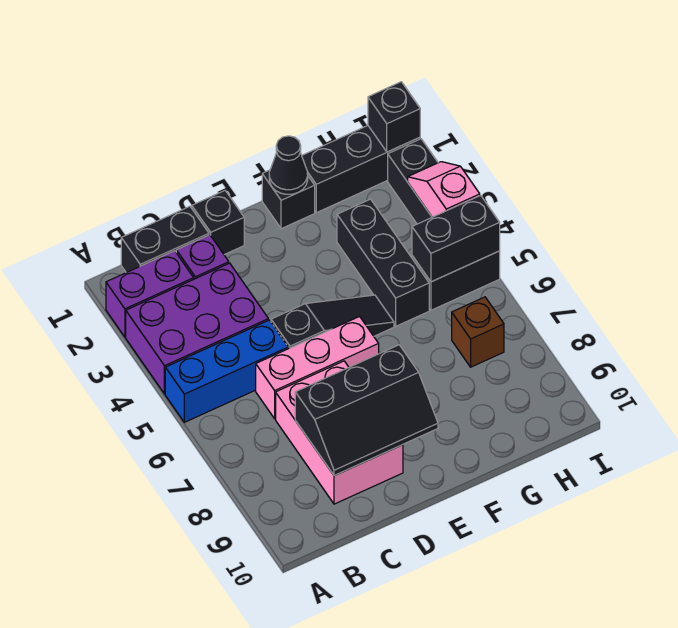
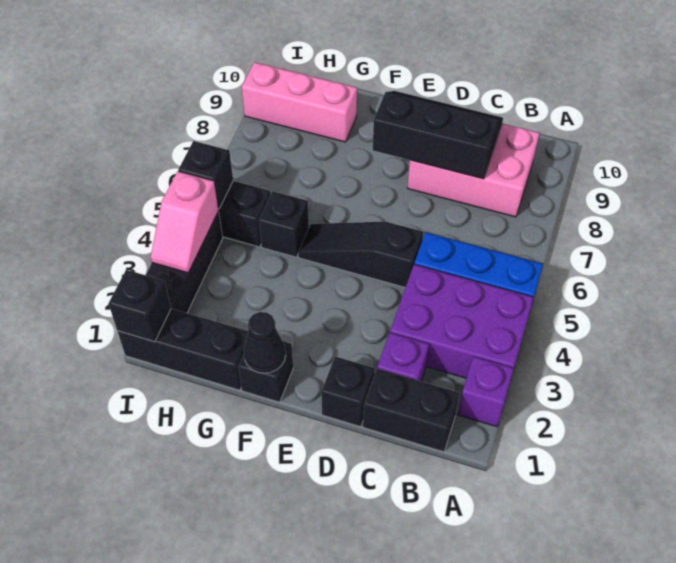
purple 1x2 brick [106,251,194,337] -> purple 1x1 brick [458,356,514,427]
pink 1x3 brick [256,317,379,419] -> pink 1x3 brick moved to [242,62,357,142]
pink 2x3 brick [276,361,403,504] -> pink 2x3 brick turned to [407,124,540,217]
black 1x3 brick [337,199,429,326] -> black 1x1 brick [259,191,309,257]
black 1x2 brick [412,195,500,282] -> black 1x1 brick [178,141,233,209]
brown 1x1 brick [452,297,504,367] -> none

